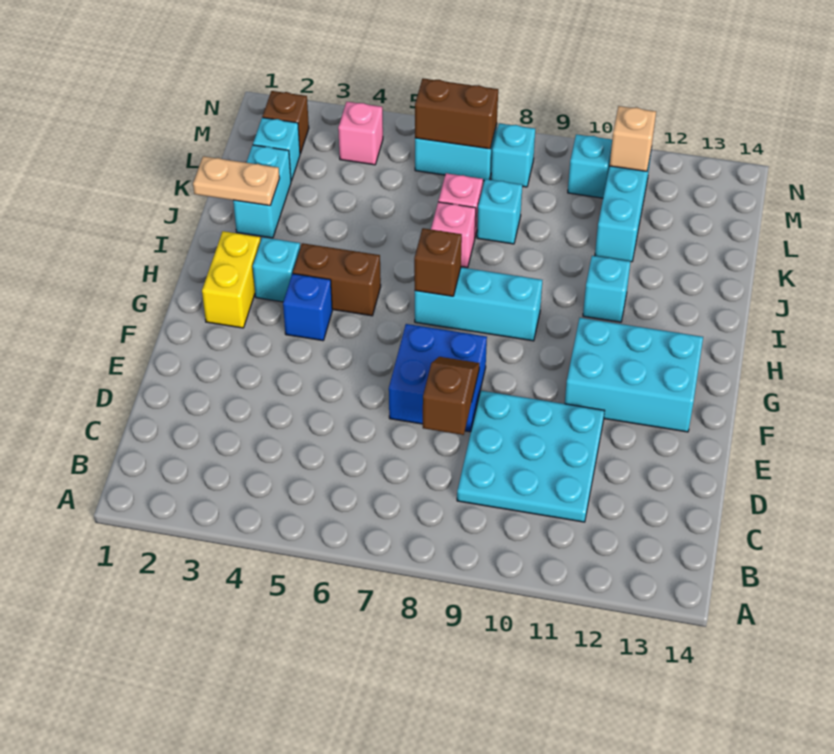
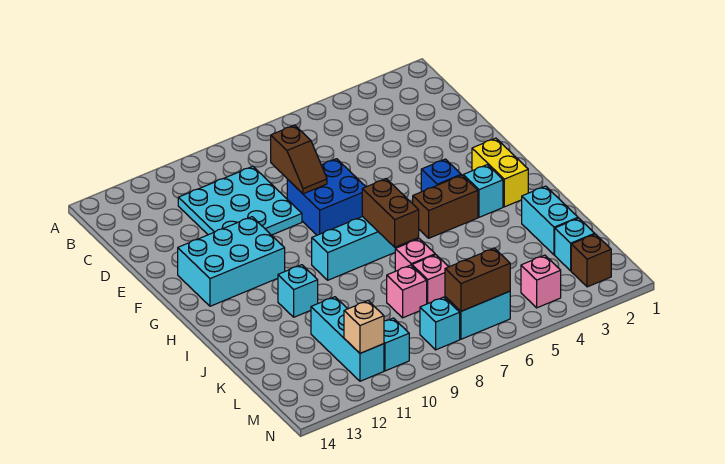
brown 1x1 brick [414,228,462,296] -> brown 1x2 brick [362,179,419,247]
tan 1x2 plate [193,156,279,206] -> none
cyan 1x1 brick [477,179,522,244] -> pink 1x1 brick [387,265,427,318]

